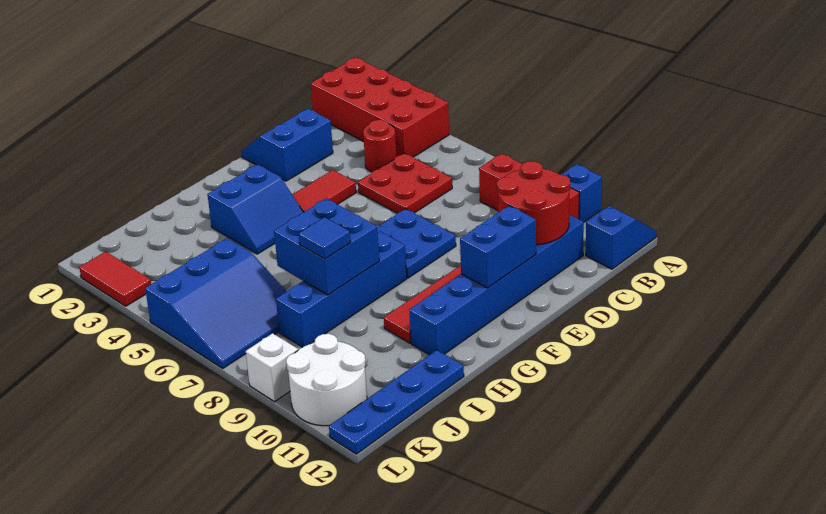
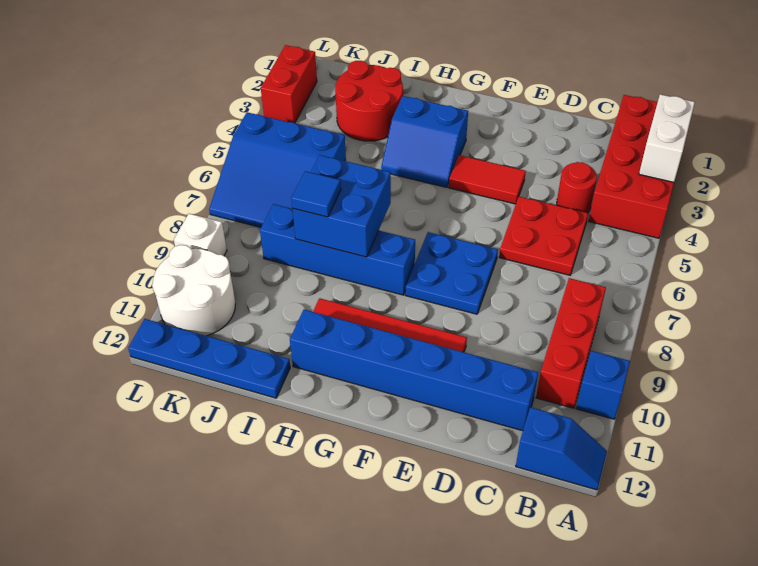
none -> white 1x2 brick [639,94,695,182]
red 2x2 round brick [497,161,570,245] -> red 2x2 round brick moved to [335,61,403,141]
blue 2x2 slope [241,109,333,181] -> none
blue 1x2 brick [460,206,536,288] -> none
red 1x2 tile [79,252,151,306] -> red 1x2 brick [261,45,317,123]

